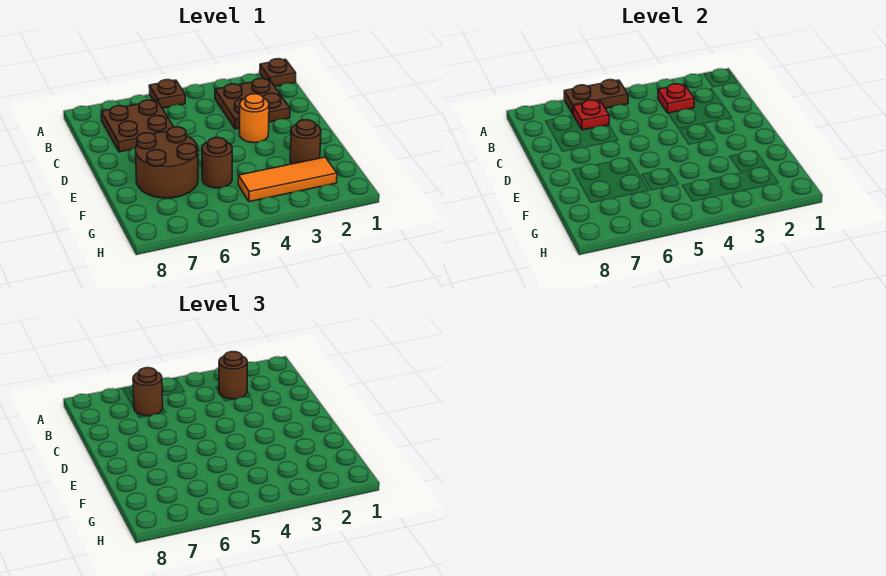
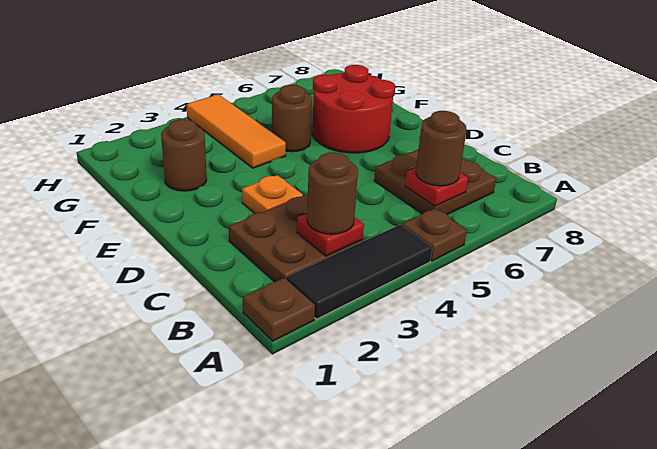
none -> black 1x3 tile [286,224,432,319]
brown 1x2 plate [564,80,628,114] -> none
orange 1x1 round brick [240,94,269,143] -> orange 1x1 plate [242,175,303,213]
brown 2x2 round brick [136,127,198,198] -> red 2x2 round brick [312,65,395,153]
orange 1x3 tile [238,157,337,202] -> orange 1x3 tile turned to [186,94,286,168]

